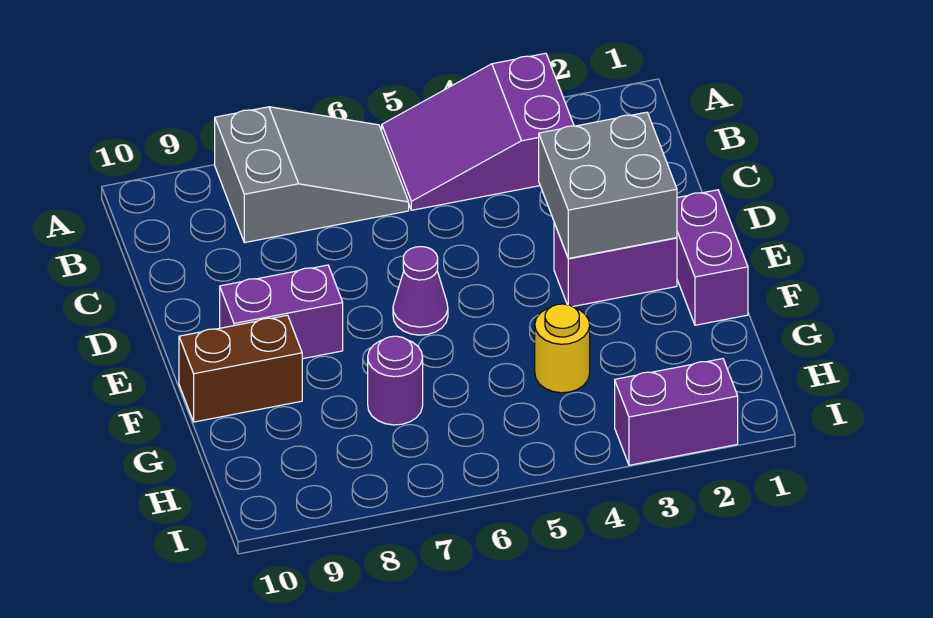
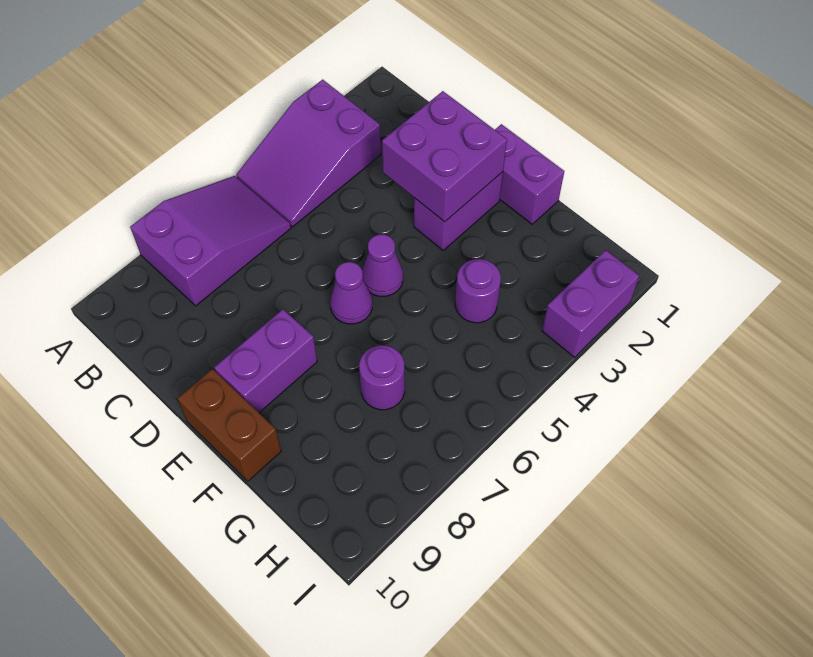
grey 2x3 slope [215,107,409,243] -> purple 2x3 slope [130,176,291,306]
grey 2x2 brick [539,112,677,258] -> purple 2x2 brick [382,91,507,222]
none -> purple 1x1 cone [362,234,403,296]
brown 1x2 brick [179,315,302,422] -> brown 1x2 brick turned to [178,369,281,481]
yellow 1x1 round brick [535,304,590,393] -> purple 1x1 round brick [455,259,501,323]

